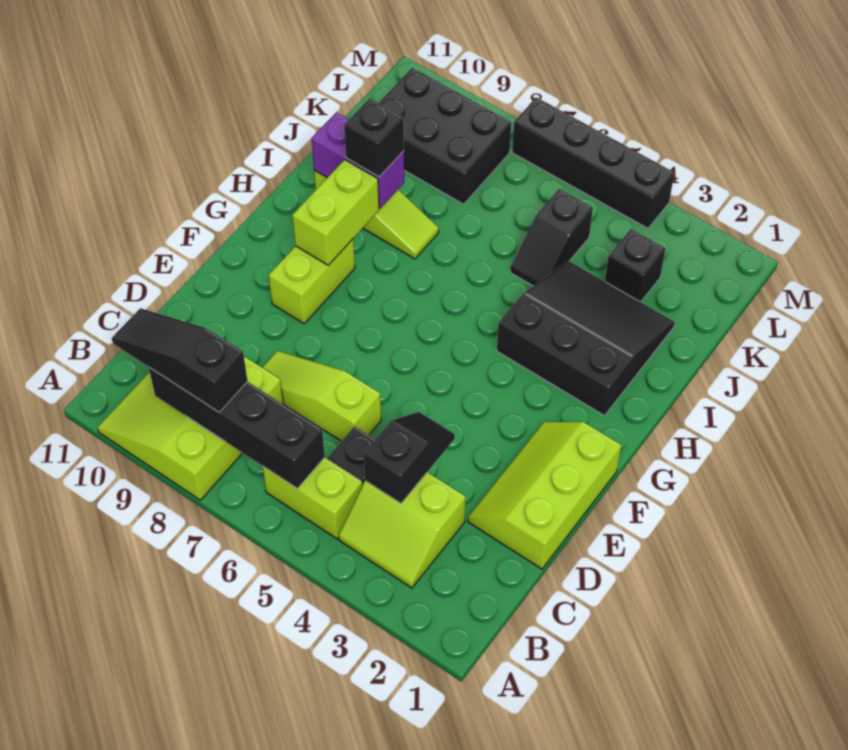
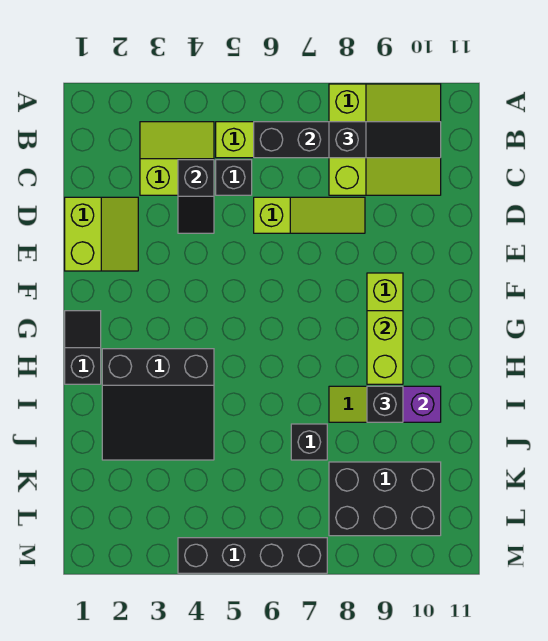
lime 2x3 slope [468,422,621,569] -> lime 2x2 slope [65,197,138,271]
black 1x2 slope [510,189,593,286] -> black 1x2 slope moved to [65,311,101,384]
black 1x1 brick [605,229,666,302] -> black 1x1 brick moved to [291,424,327,460]

